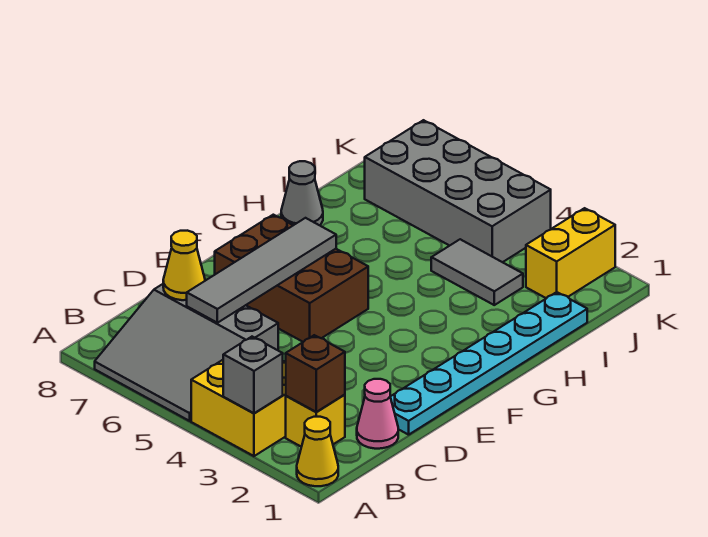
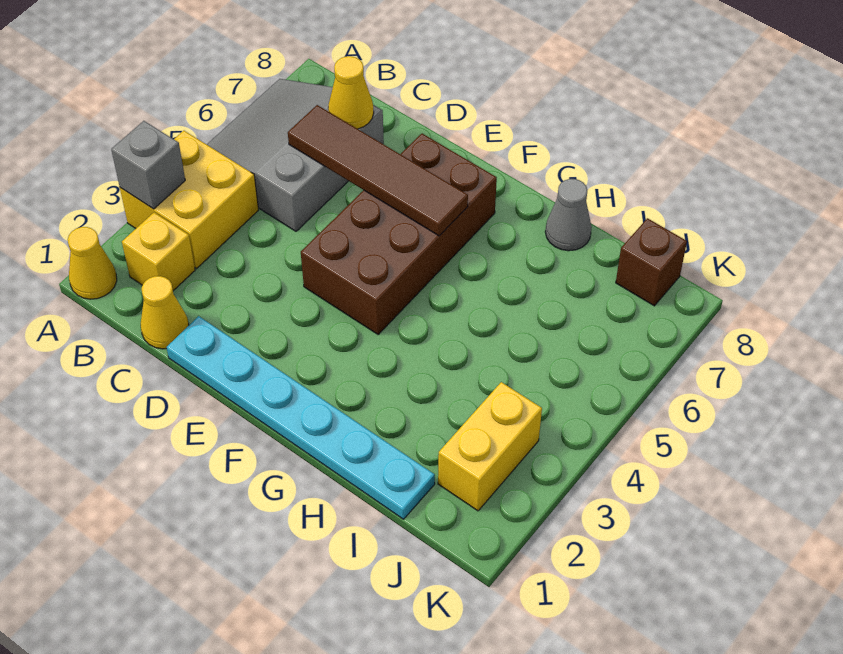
brown 1x1 brick [286,335,345,412] -> brown 1x1 brick moved to [616,218,687,306]
pink 1x1 cone [357,379,398,449] -> yellow 1x1 cone [141,276,189,349]
grey 1x4 tile [187,218,336,323] -> brown 1x4 tile [288,105,468,236]
brown 2x3 brick [215,215,368,342] -> brown 2x4 brick [301,134,497,334]
grey 1x2 tile [431,239,523,305] -> none
yellow 1x2 brick [526,208,615,298] -> yellow 1x2 brick turned to [438,382,542,511]
grey 2x4 brick [365,120,551,262] -> none

